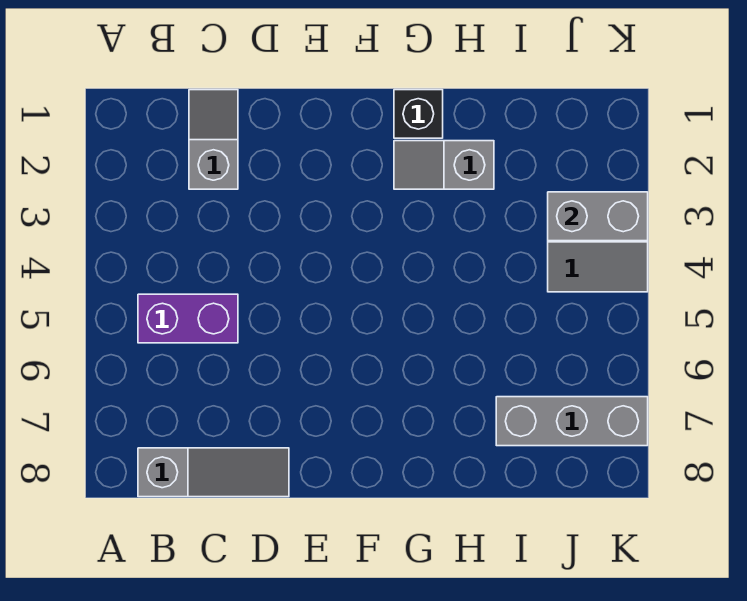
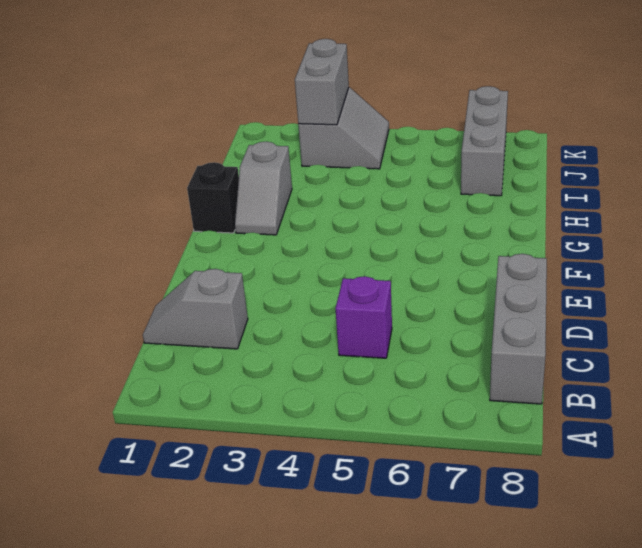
purple 1x2 brick [138,294,238,343] -> purple 1x1 brick [335,276,392,358]
grey 1x3 slope [138,448,289,497] -> grey 1x3 brick [490,254,547,404]

